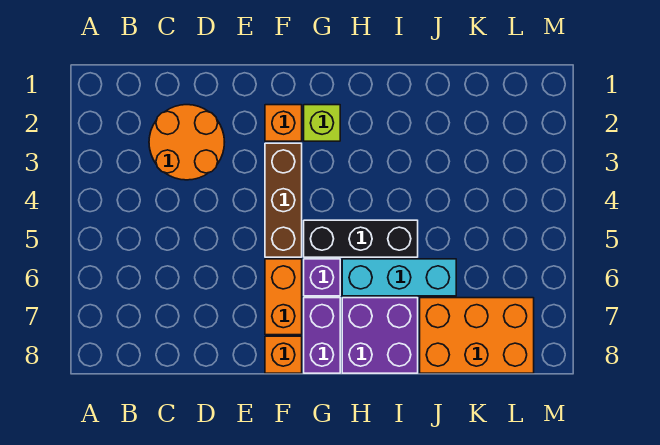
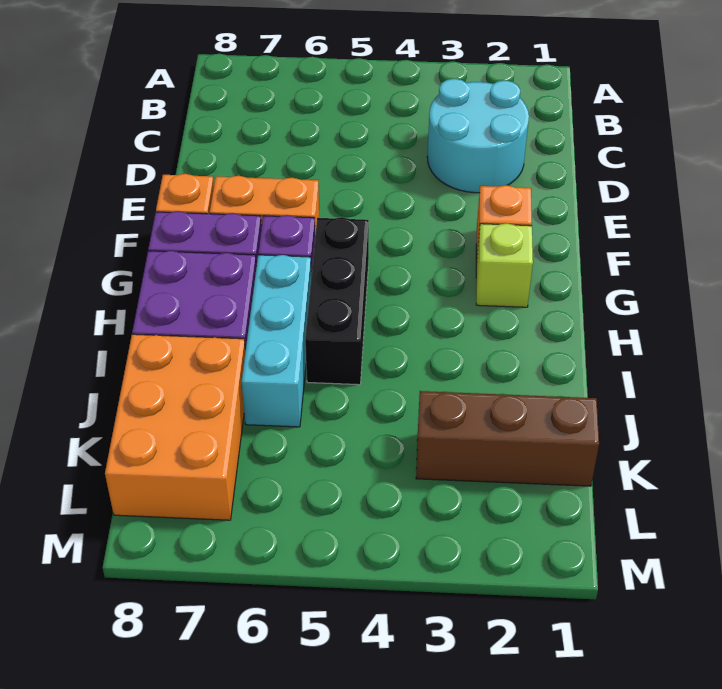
orange 2x2 round brick [149,105,224,180] -> cyan 2x2 round brick [427,79,529,193]
brown 1x3 brick [265,143,302,257] -> brown 1x3 brick moved to [416,391,599,486]

